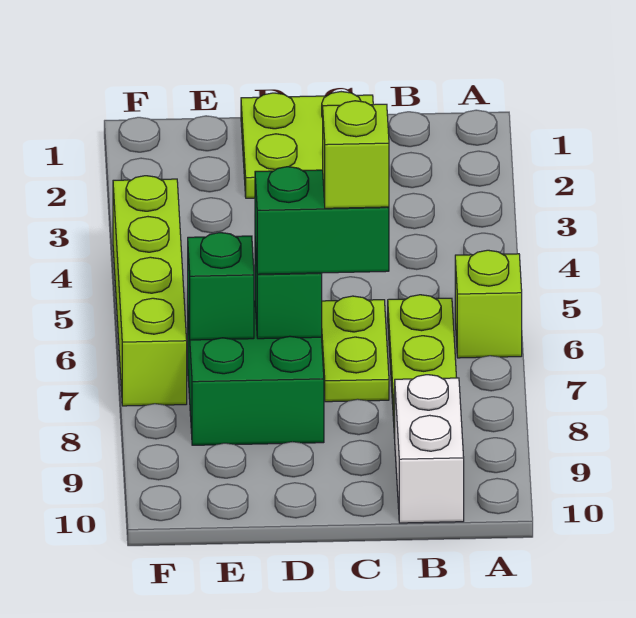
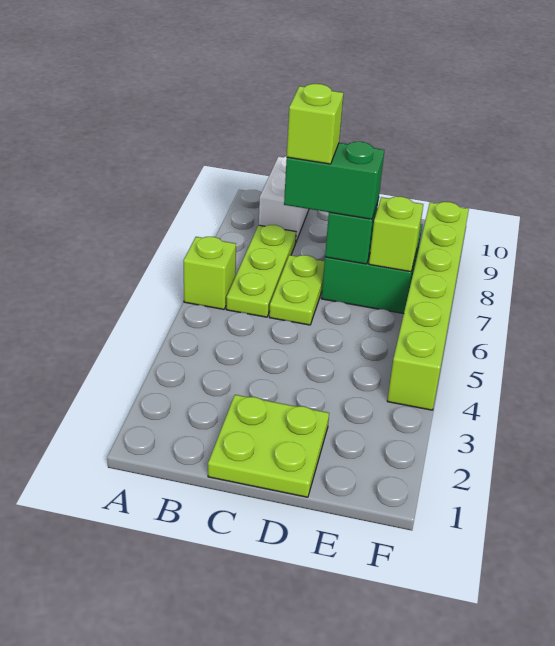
green 1x1 brick [188,233,254,340] -> lime 1x1 brick [369,196,423,272]
lime 1x4 brick [113,176,187,406] -> lime 1x6 brick [387,202,469,410]

